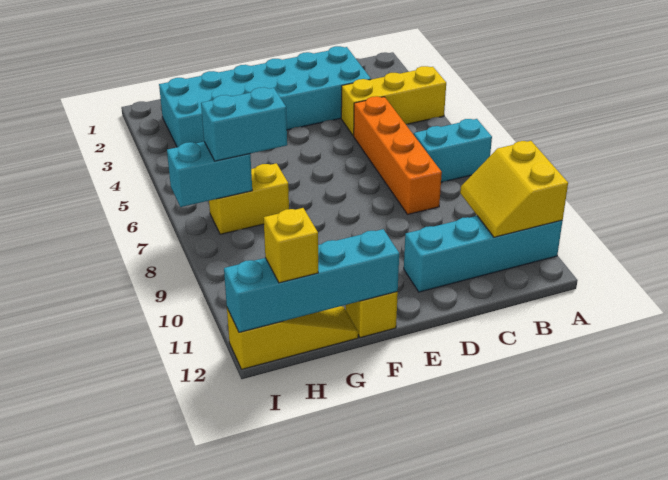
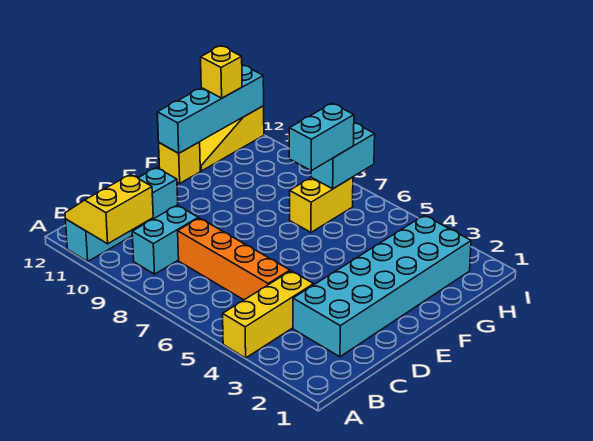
cyan 1x2 brick [414,119,492,182] -> cyan 1x2 brick moved to [132,205,198,274]
yellow 2x2 slope [460,141,568,237] -> yellow 2x2 slope turned to [65,174,153,244]

